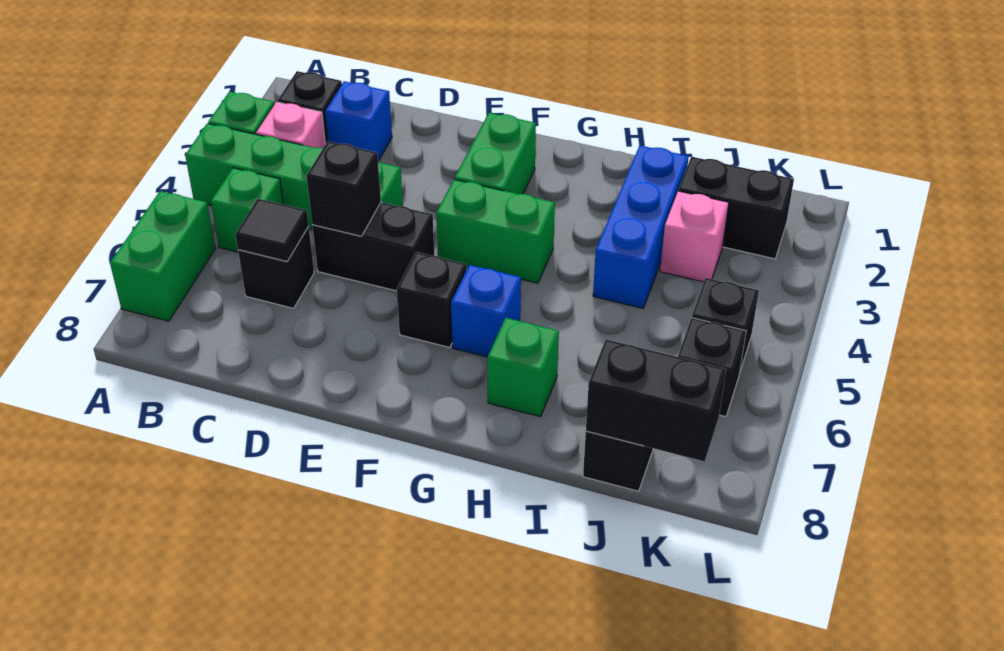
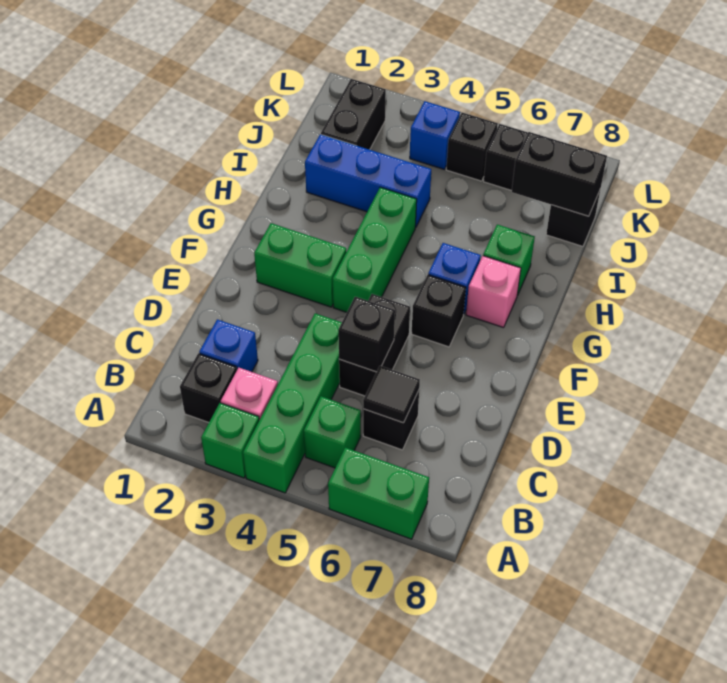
green 1x2 brick [436,179,555,283] -> green 1x3 brick [333,187,417,312]
pink 1x1 brick [660,191,729,282] -> pink 1x1 brick moved to [466,256,521,328]
black 1x2 brick [586,339,726,462] -> black 1x2 brick turned to [512,132,607,216]
none -> blue 1x1 brick [410,101,460,169]

